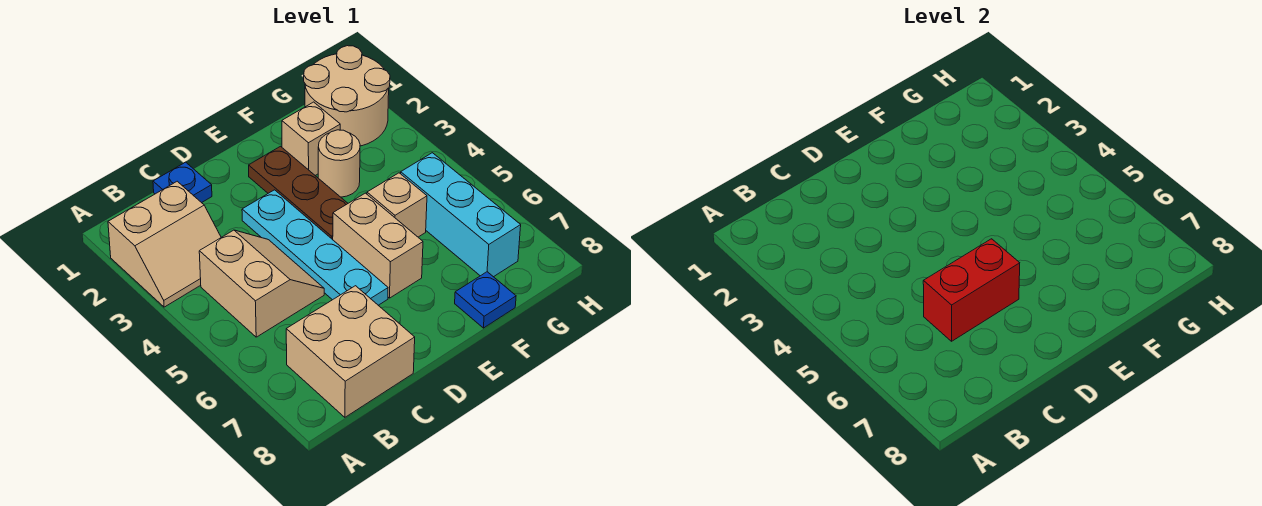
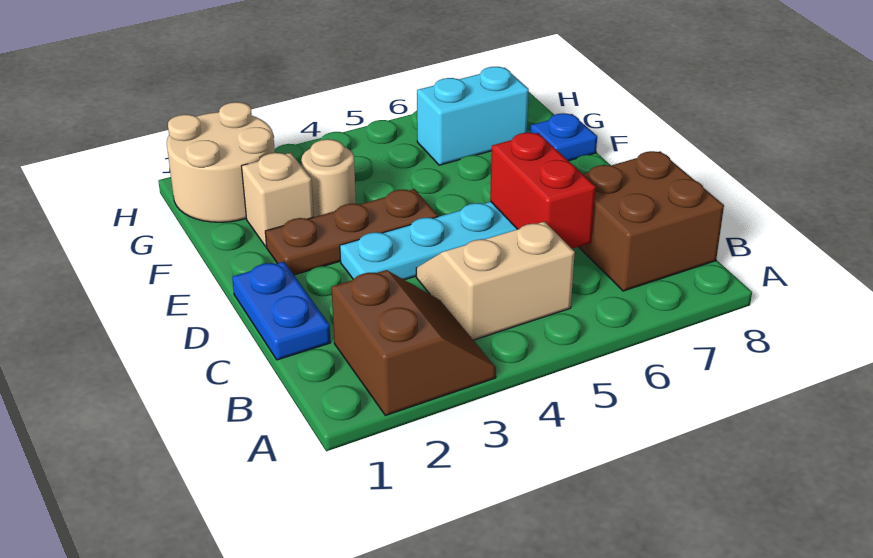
tan 2x2 slope [108,181,221,307] -> brown 2x2 slope [331,270,496,416]
tan 2x2 brick [286,286,415,417] -> brown 2x2 brick [579,151,724,291]
blue 1x1 plate [153,162,212,203] -> blue 1x2 plate [232,262,331,360]
tan 1x2 brick [333,193,423,298] -> none
tan 1x1 brick [367,173,427,237] -> none
cyan 1x3 brick [401,153,521,277] -> cyan 1x2 brick [417,67,529,165]

